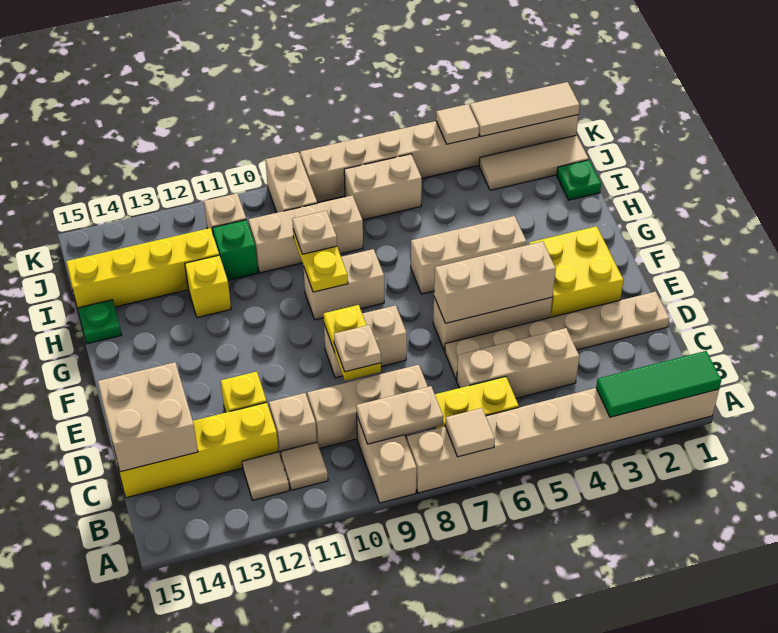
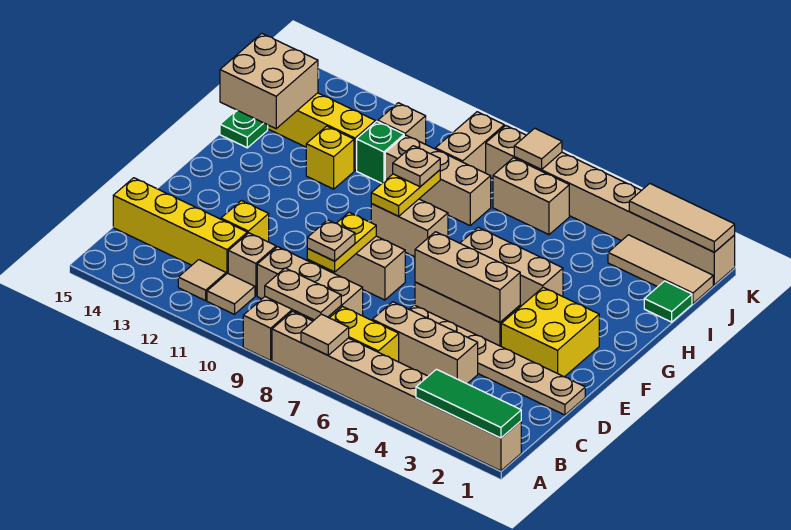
tan 2x2 brick [98,362,198,472] -> tan 2x2 brick moved to [220,33,318,129]
green 1x1 plate [557,160,601,200] -> green 1x1 tile [644,281,692,322]
tan 1x1 tile [436,104,479,144] -> tan 1x1 tile moved to [514,128,562,170]

